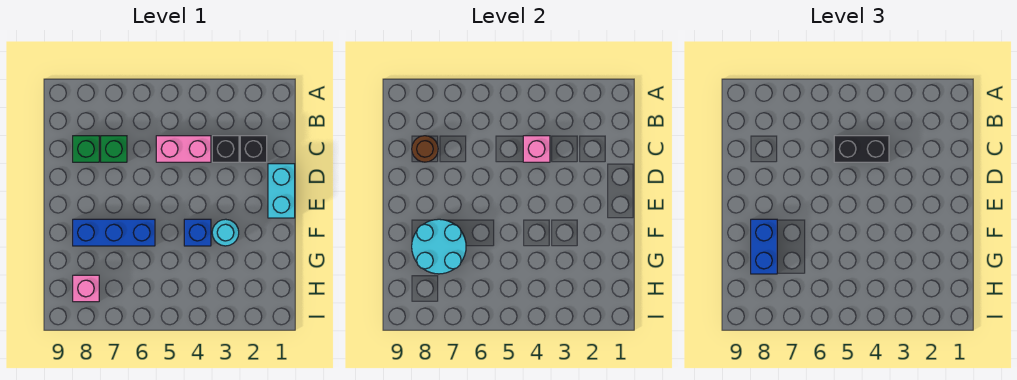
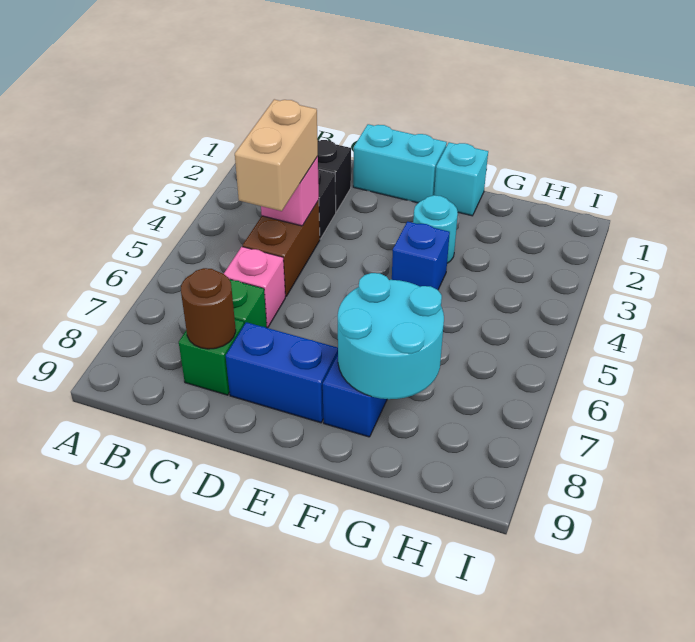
pink 1x2 brick [156,136,211,162] -> brown 1x2 brick [243,200,320,296]
black 1x2 brick [834,136,889,162] -> tan 1x2 brick [235,99,318,211]
none -> cyan 1x1 brick [434,142,488,216]
blue 1x2 brick [751,219,777,274] -> blue 1x2 brick moved to [226,322,338,423]
pink 1x1 brick [73,275,99,302] -> pink 1x1 brick moved to [224,247,285,328]

